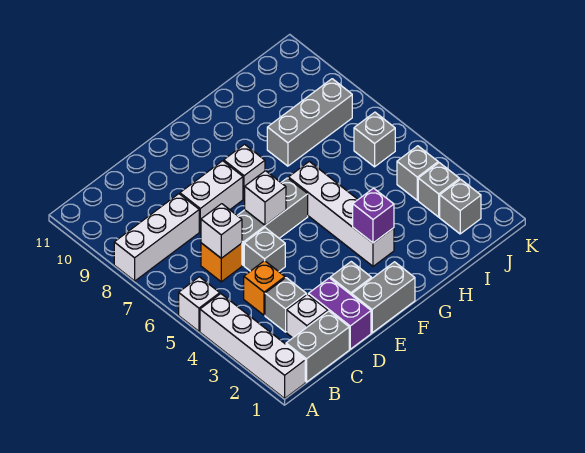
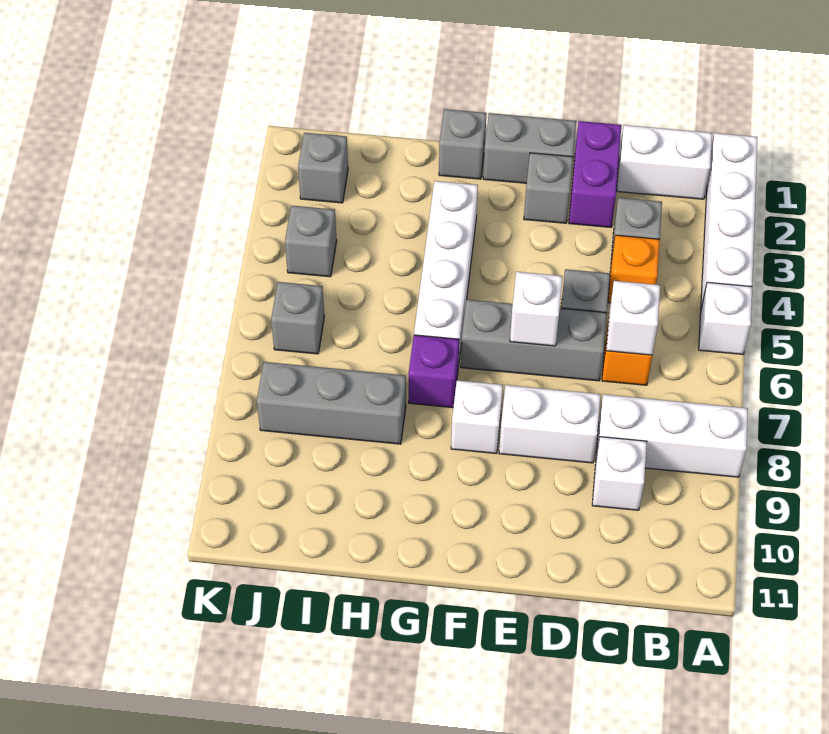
grey 1x2 brick [286,311,349,382] -> white 1x2 brick [617,125,712,199]
white 1x1 brick [287,294,328,338] -> white 1x1 brick moved to [592,437,647,510]
purple 1x1 brick [353,188,394,243] -> purple 1x1 brick moved to [408,335,459,408]
grey 1x1 brick [418,163,460,217] -> grey 1x1 brick moved to [439,109,486,179]

